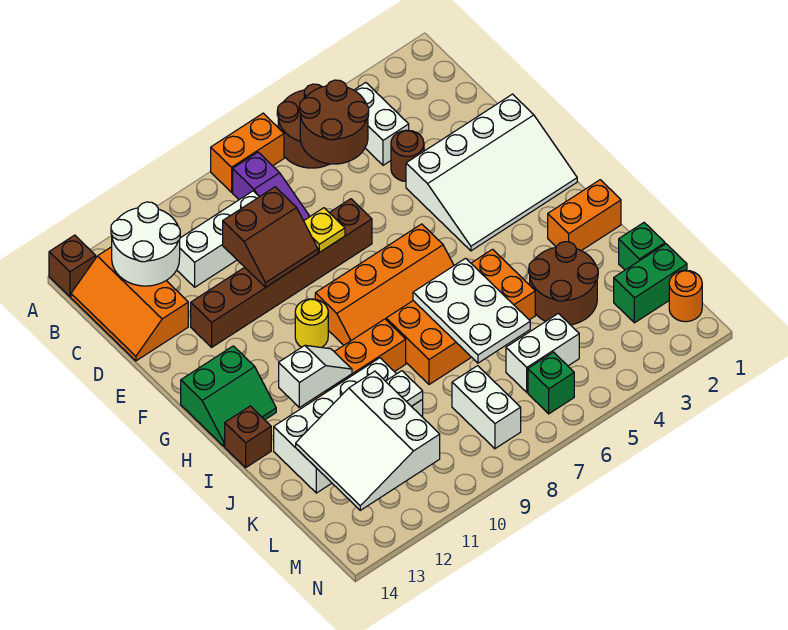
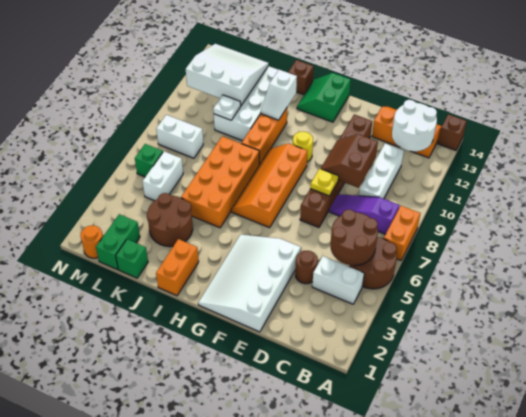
white 2x3 plate [413,258,530,363] -> none

